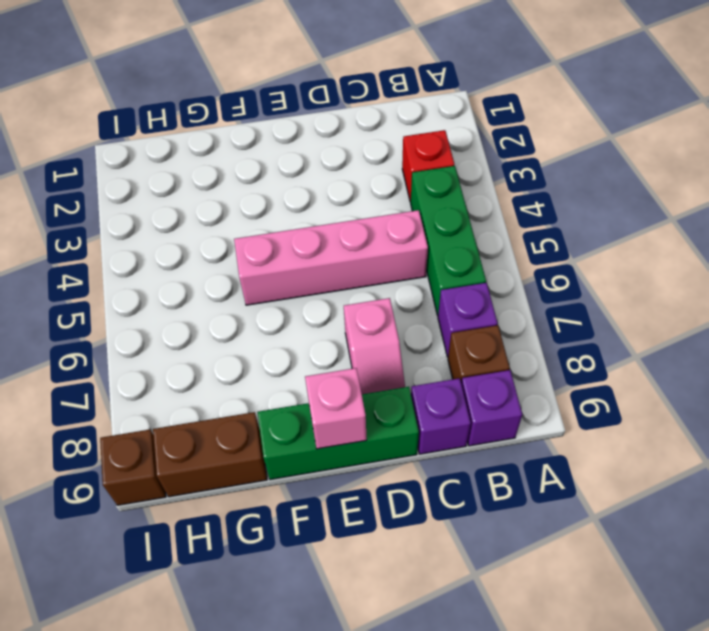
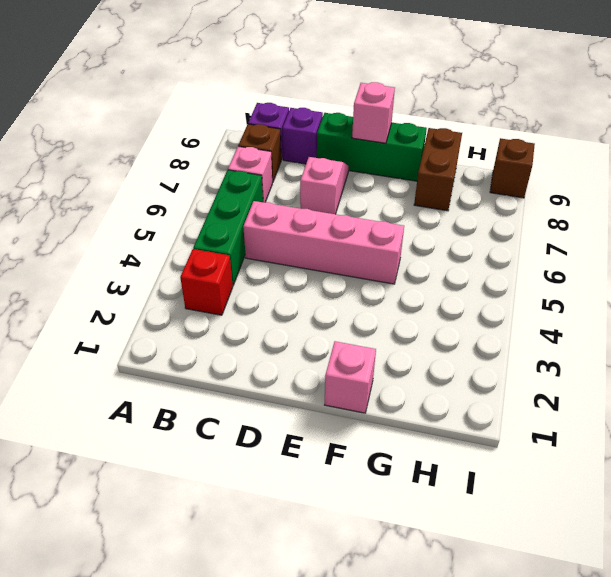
purple 1x1 brick [438,283,498,357] -> pink 1x1 brick [228,146,272,202]
none -> pink 1x1 brick [325,341,376,413]
brown 1x2 brick [153,412,267,497] -> brown 1x2 brick turned to [414,128,462,211]

